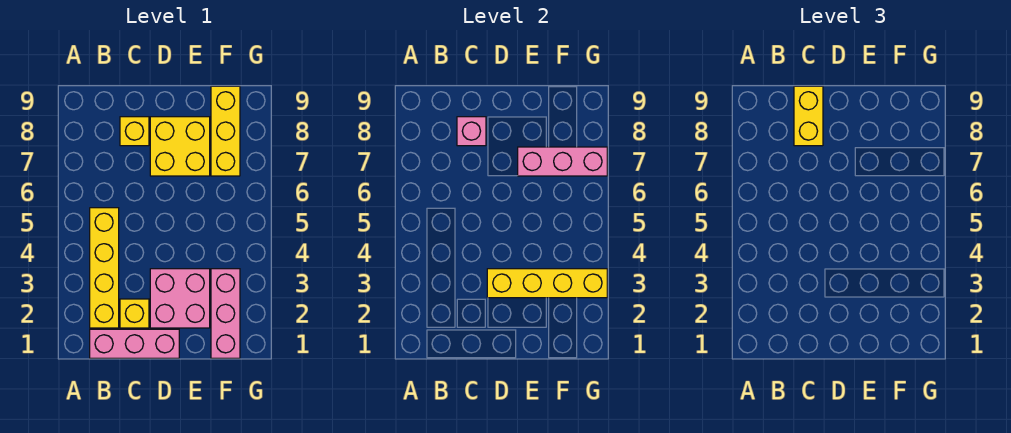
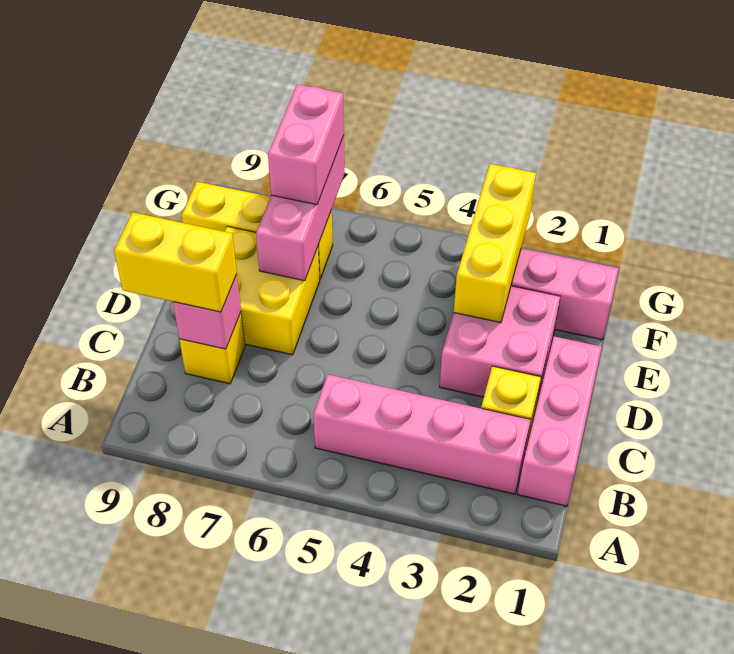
yellow 1x4 brick [90,208,119,328] -> pink 1x4 brick [313,374,531,494]
yellow 1x4 brick [487,269,607,298] -> yellow 1x3 brick [454,164,536,323]
none -> pink 1x2 brick [268,84,344,205]

